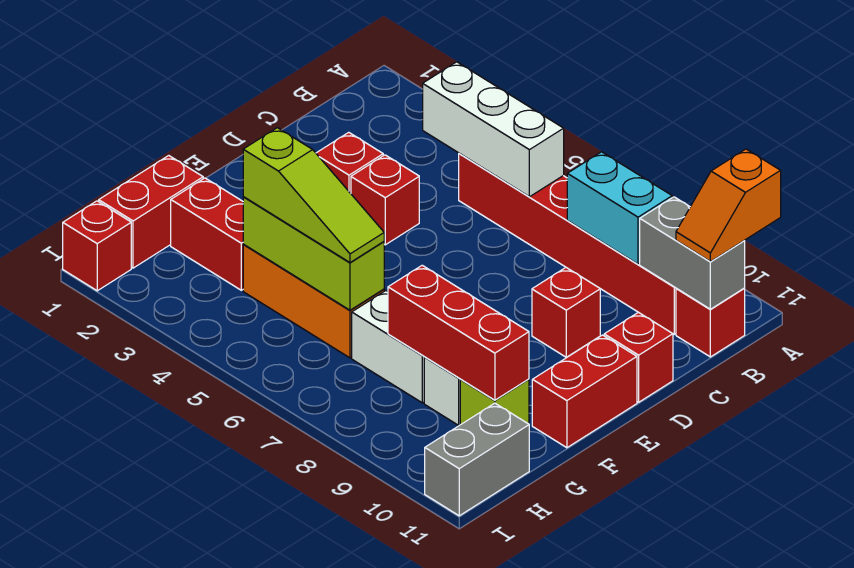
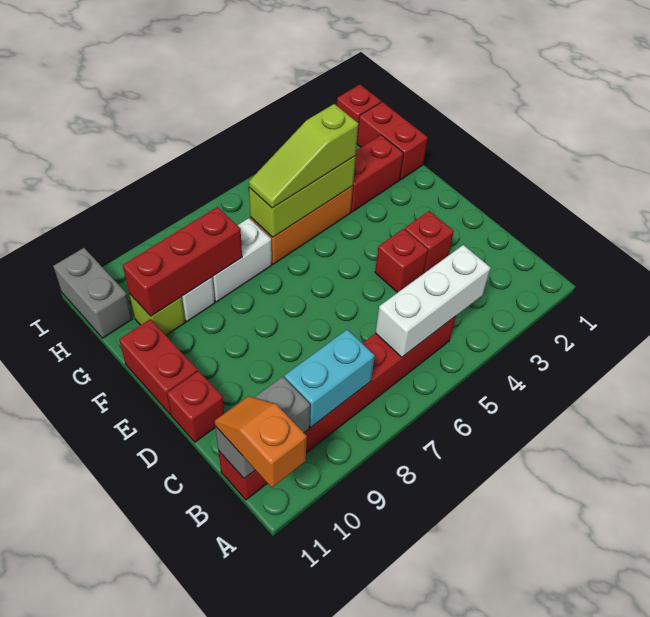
red 1x1 brick [532,268,600,357] -> none

